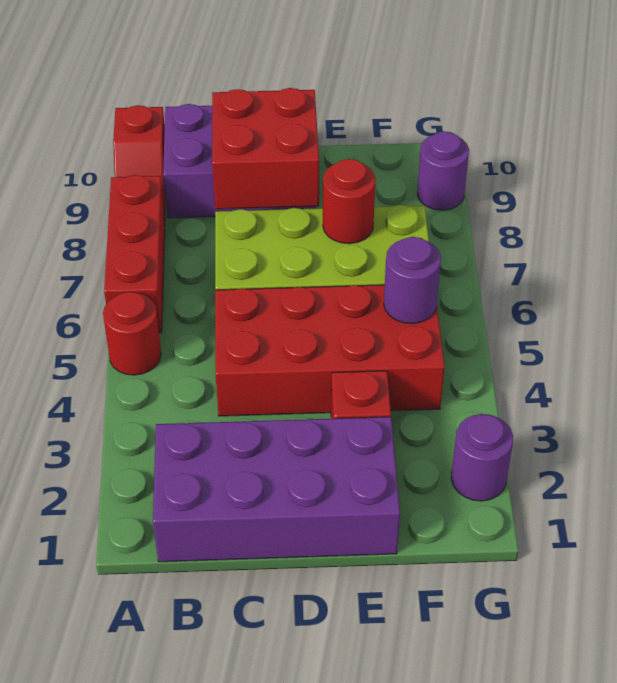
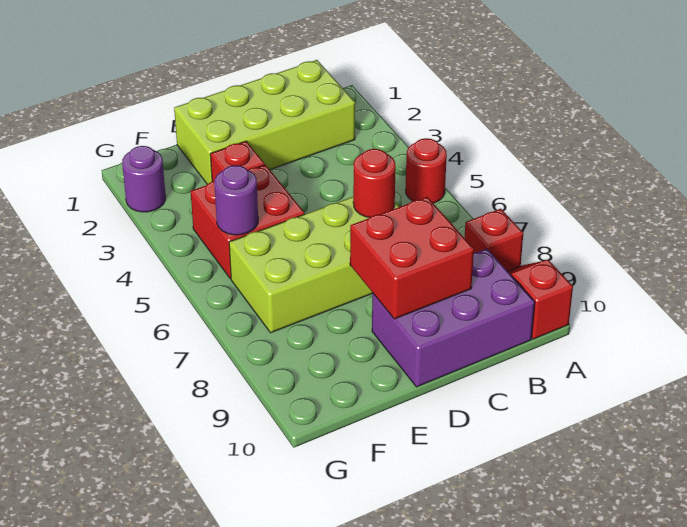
red 1x3 brick [104,175,165,333] -> red 1x1 brick [465,209,523,271]
purple 2x4 brick [153,417,400,562] -> lime 2x4 brick [174,60,355,184]
red 2x4 brick [215,285,445,416] -> red 2x2 brick [191,165,305,279]
red 1x1 round brick [323,159,376,244] -> red 1x1 round brick moved to [353,149,396,217]
purple 1x1 round brick [417,131,469,210] -> none

